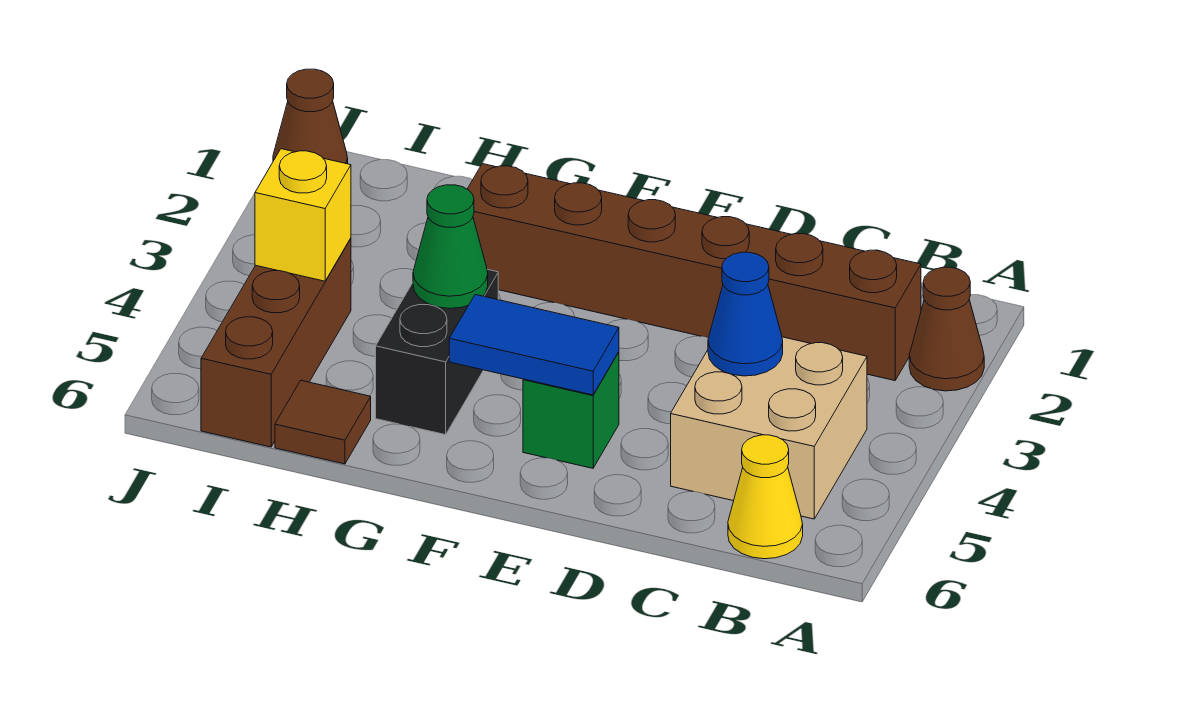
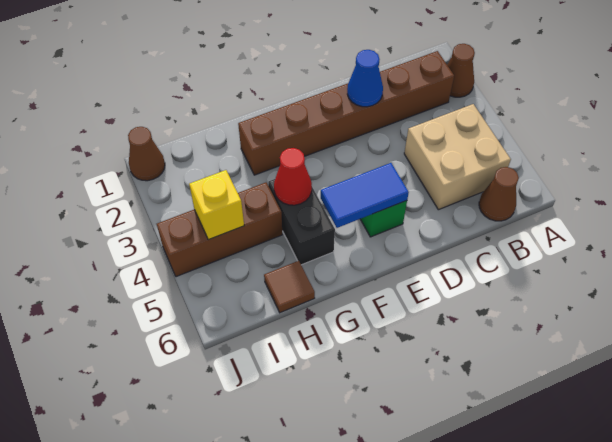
yellow 1x1 cone [728,435,803,559] -> brown 1x1 cone [479,167,519,221]
blue 1x1 cone [708,252,783,376] -> blue 1x1 cone moved to [347,50,383,107]
green 1x1 cone [413,185,488,308] -> red 1x1 cone [274,148,312,205]
brown 1x3 brick [201,238,351,447] -> brown 1x3 brick turned to [157,183,282,277]

